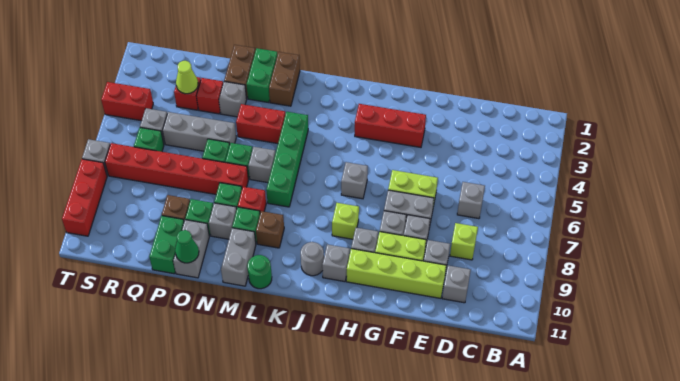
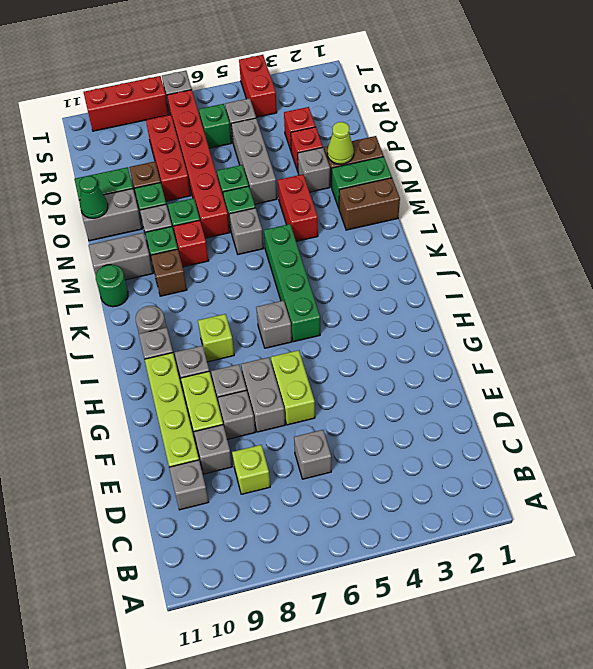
red 1x3 brick [355,104,426,147] -> red 1x3 brick moved to [146,115,191,201]
green 1x4 brick [266,112,308,207] -> green 1x4 brick turned to [264,224,320,342]
lime 1x1 cone [176,61,198,94] -> lime 1x1 cone moved to [327,122,354,164]

